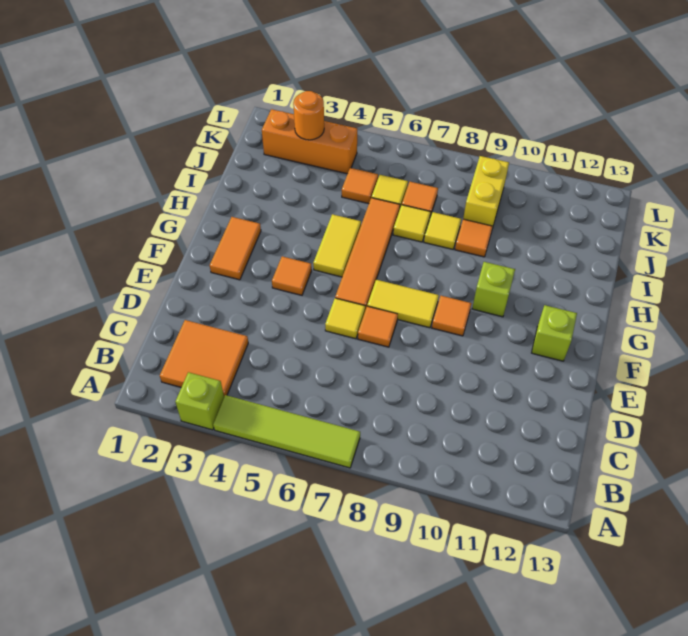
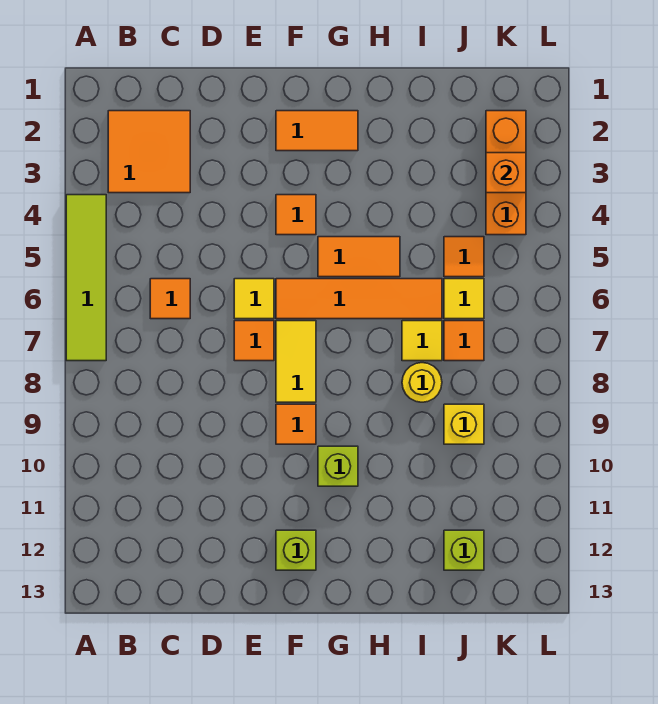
lime 1x1 brick [175,372,224,430] -> lime 1x1 brick moved to [444,530,484,570]
yellow 1x2 tile [313,214,361,277] -> orange 1x2 tile [318,237,400,277]
yellow 1x1 tile [424,212,461,249] -> yellow 1x1 round brick [402,363,442,402]
orange 1x1 tile [455,219,493,257] -> orange 1x1 tile moved to [150,279,190,319]
yellow 1x2 brick [463,156,509,228] -> yellow 1x1 brick [444,404,484,444]
orange 1x1 round brick [293,91,324,140] -> orange 1x1 brick [486,153,526,193]

